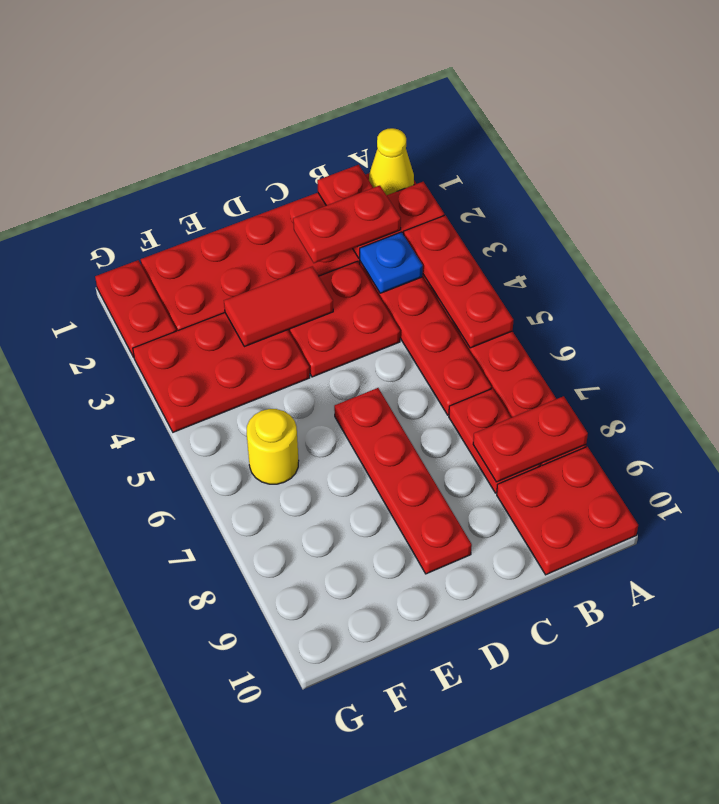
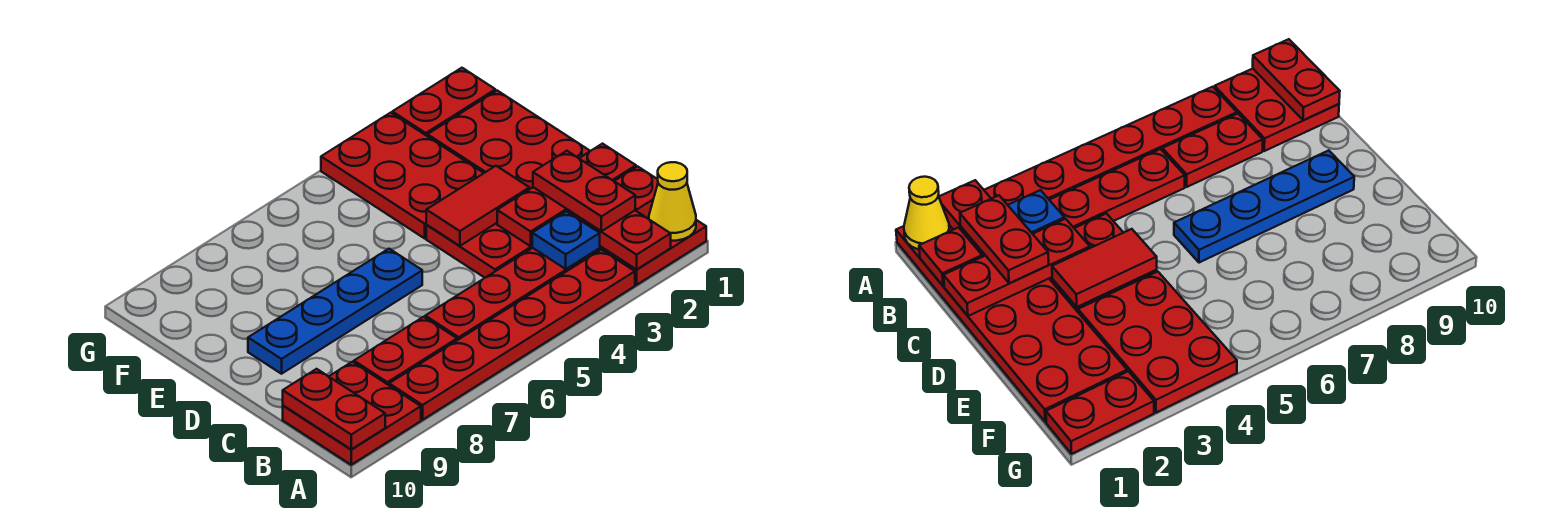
red 1x3 plate [404,215,513,348] -> red 1x3 plate moved to [497,144,636,246]
red 1x2 plate [473,396,588,482] -> red 1x2 plate moved to [283,369,385,449]
red 1x2 tile [224,266,333,347] -> red 1x2 tile turned to [426,166,529,246]
red 1x4 plate [334,388,472,574] -> blue 1x4 plate [248,249,422,374]
yellow 1x1 round brick [247,409,299,484] -> none

